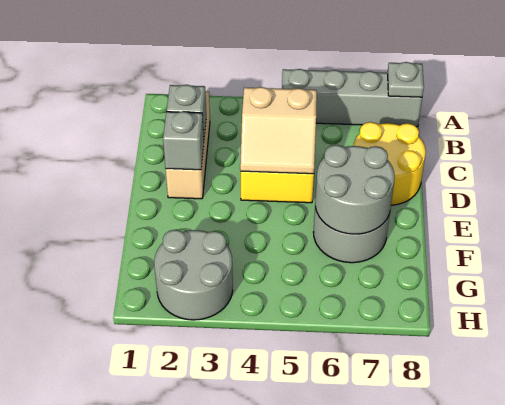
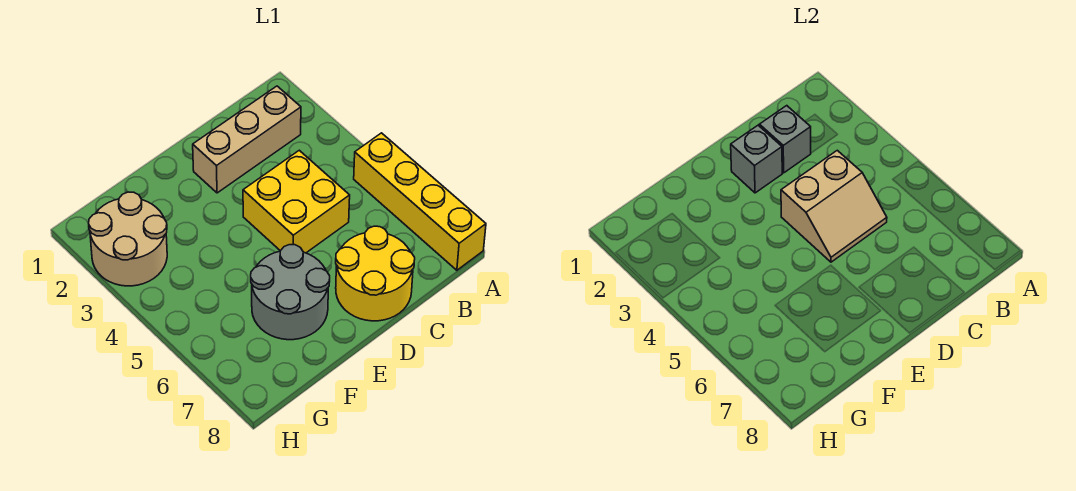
grey 1x4 brick [282,69,422,127] -> yellow 1x4 brick [354,133,486,270]
grey 1x1 plate [388,62,424,97] -> none
tan 2x2 slope [240,87,317,174] -> tan 2x2 slope turned to [781,150,887,262]
grey 2x2 round brick [315,145,395,234] -> none
grey 2x2 round brick [154,230,233,320] -> tan 2x2 round brick [89,192,167,286]

